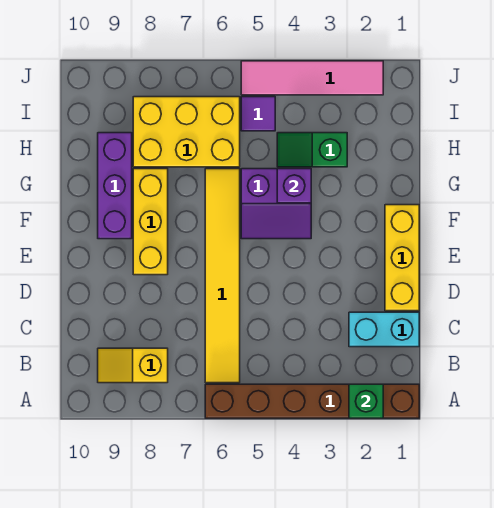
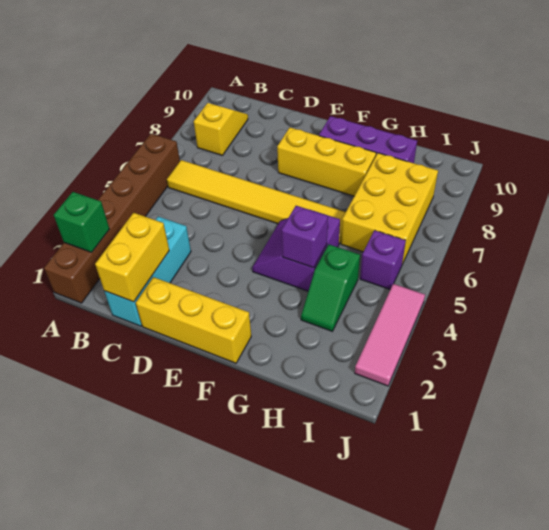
cyan 1x2 brick [349,312,419,347] -> cyan 1x3 brick [104,216,191,326]
none -> yellow 1x2 brick [95,213,169,302]
green 1x2 slope [277,133,347,167] -> green 1x2 slope turned to [301,245,360,331]
purple 1x1 tile [241,97,275,131] -> purple 1x1 brick [360,230,406,289]
pink 1x4 tile [241,61,383,95] -> pink 1x3 tile [355,284,425,386]

